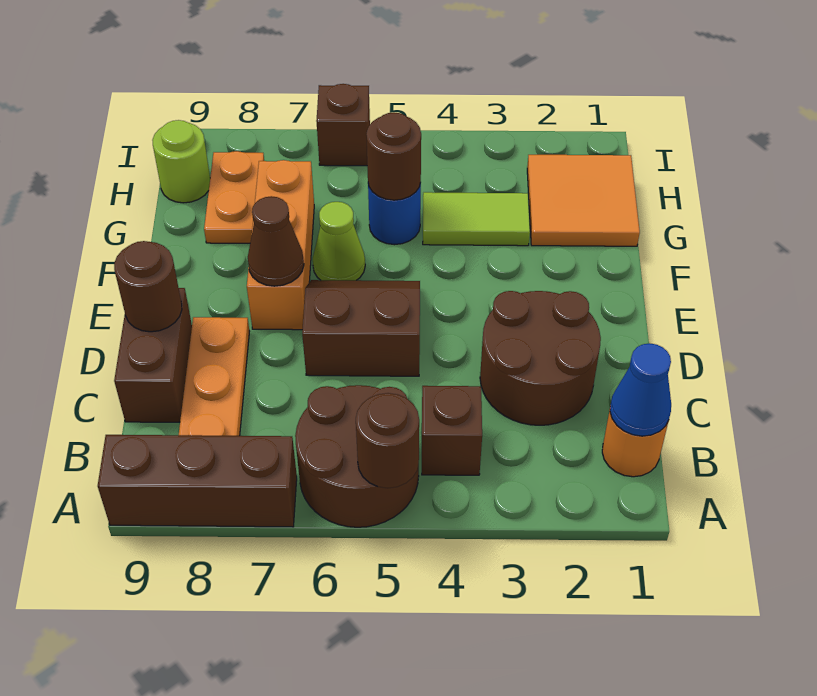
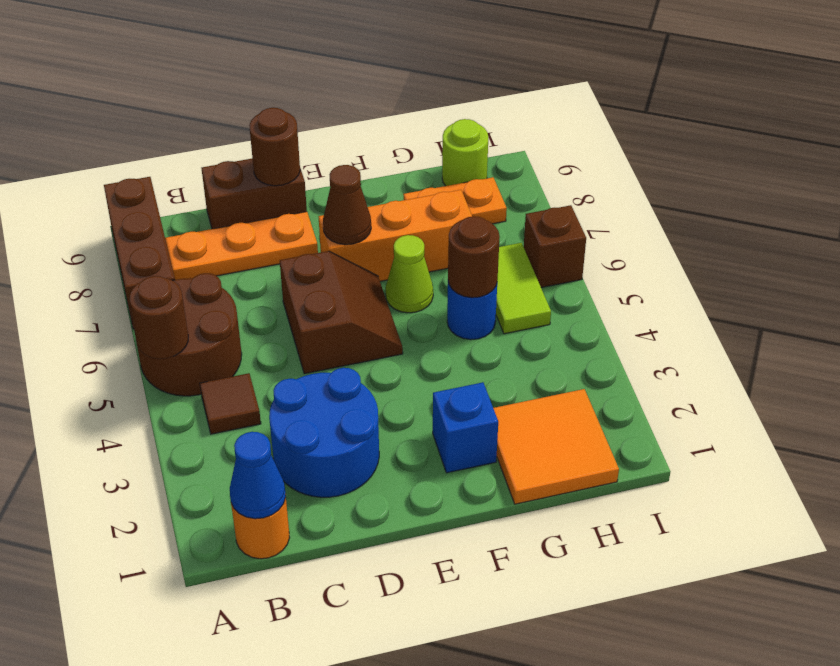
brown 1x1 brick [422,386,482,475] -> brown 1x1 tile [200,373,261,434]
brown 2x2 round brick [480,291,601,425] -> blue 2x2 round brick [269,368,379,497]
none -> blue 1x1 brick [433,382,498,473]
lime 1x2 tile [423,192,530,246] -> lime 1x2 tile moved to [496,243,551,334]

